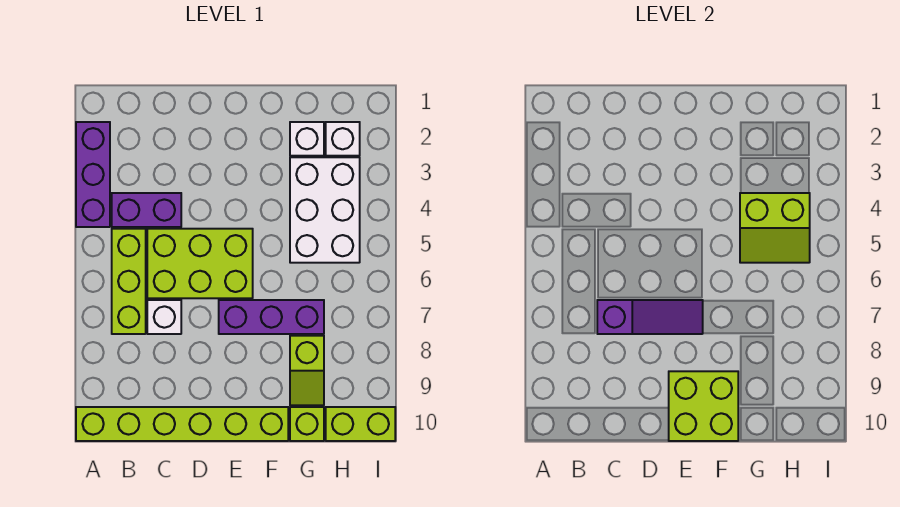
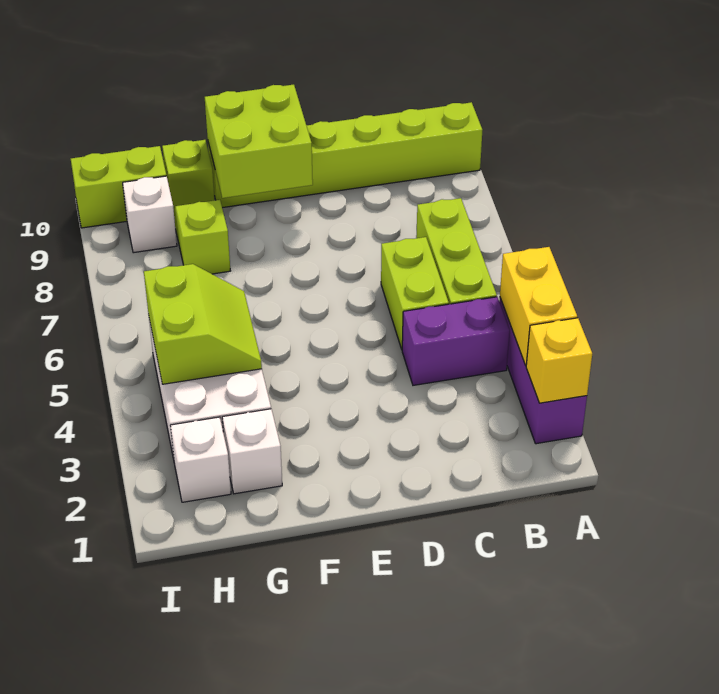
none -> yellow 1x1 brick [526,318,592,403]
none -> yellow 1x2 brick [500,247,577,365]
lime 2x3 brick [147,229,253,298] -> lime 1x2 brick [381,237,449,349]
white 1x1 brick [147,300,181,334] -> white 1x1 brick moved to [123,176,177,253]
purple 1x3 slope [597,300,703,334] -> none
purple 1x3 brick [219,300,324,334] -> none
lime 2x2 slope [740,193,810,263] -> lime 2x2 slope turned to [144,264,262,384]

